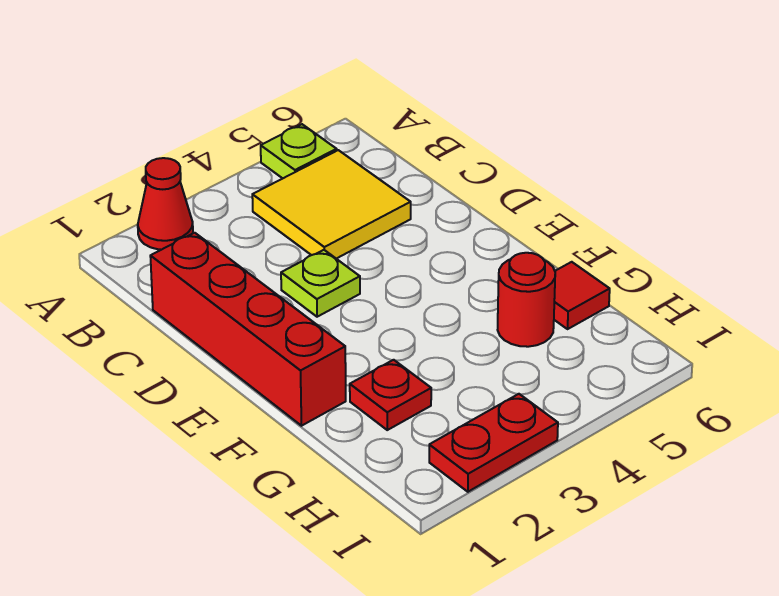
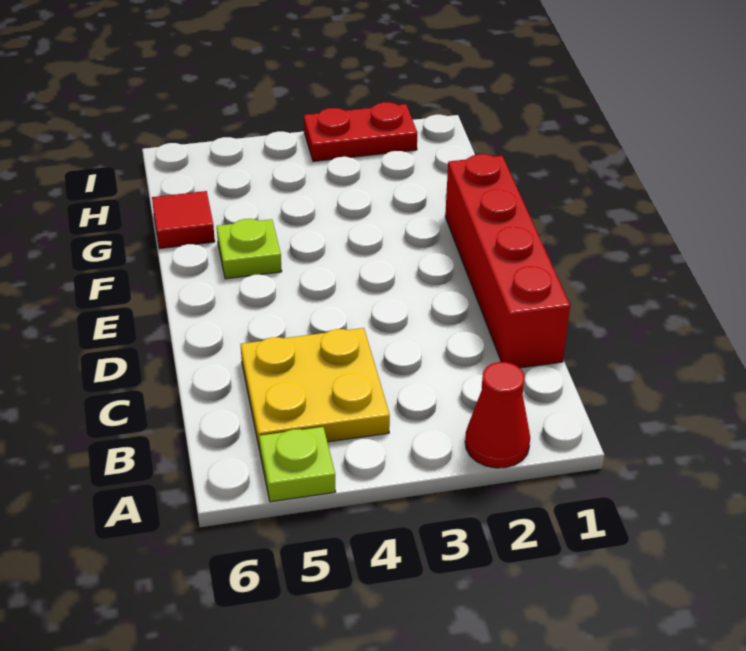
yellow 2x2 tile [252,150,411,259] -> yellow 2x2 plate [241,328,390,450]
lime 1x1 plate [281,250,360,317] -> lime 1x1 plate moved to [217,219,282,279]
red 1x1 plate [350,360,431,430] -> none
red 1x1 round brick [498,253,555,347] -> none

